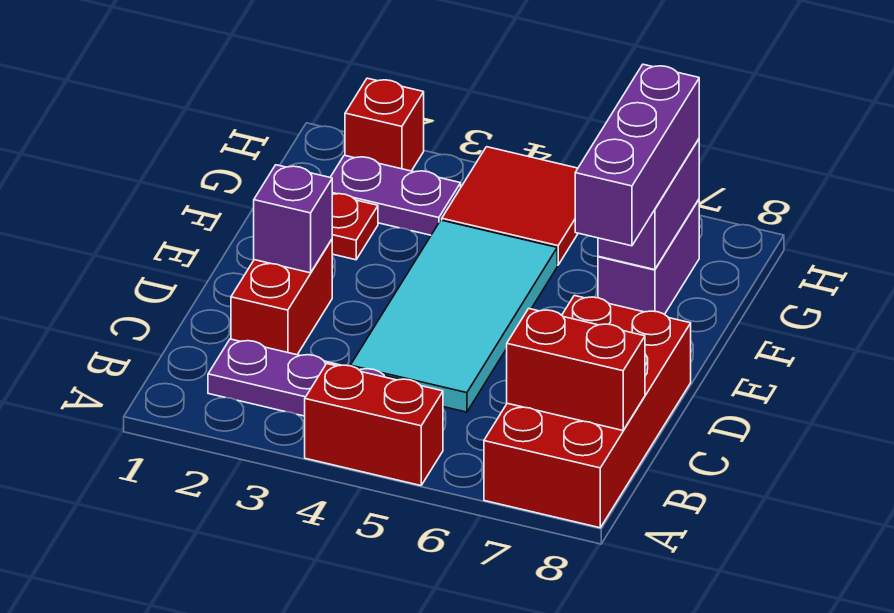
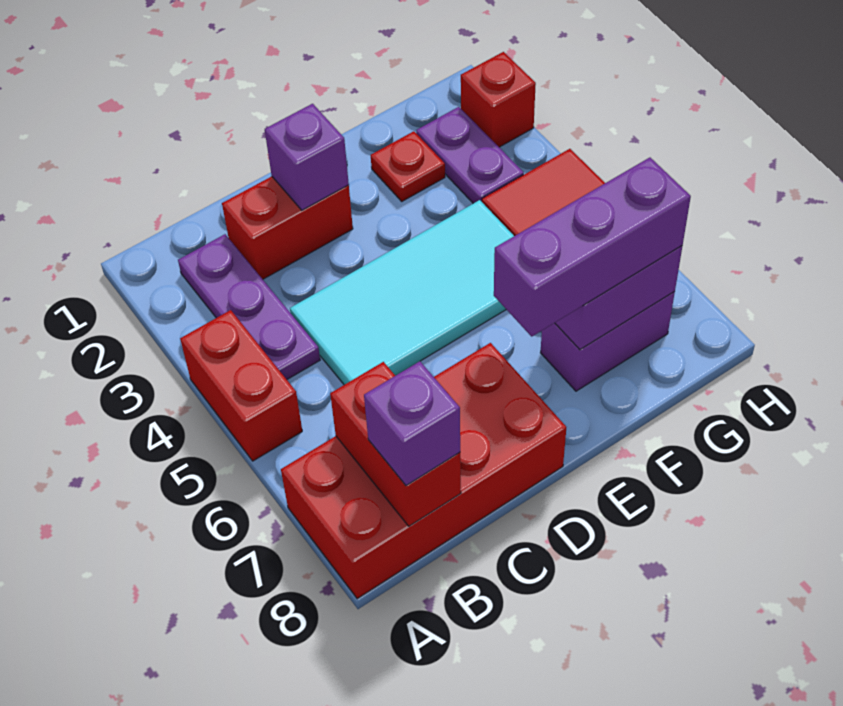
none -> purple 1x1 brick [364,361,460,486]

